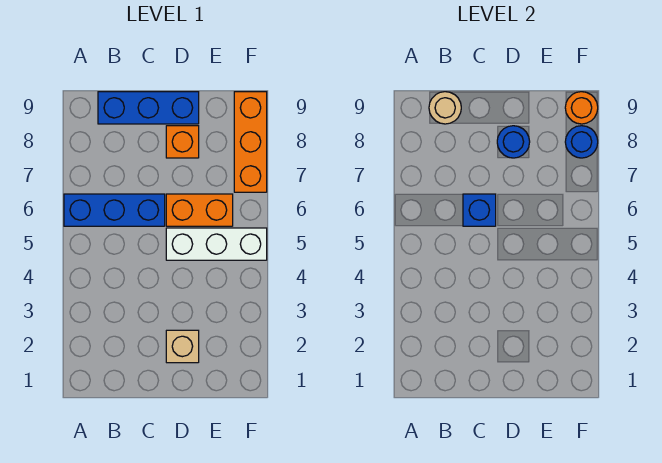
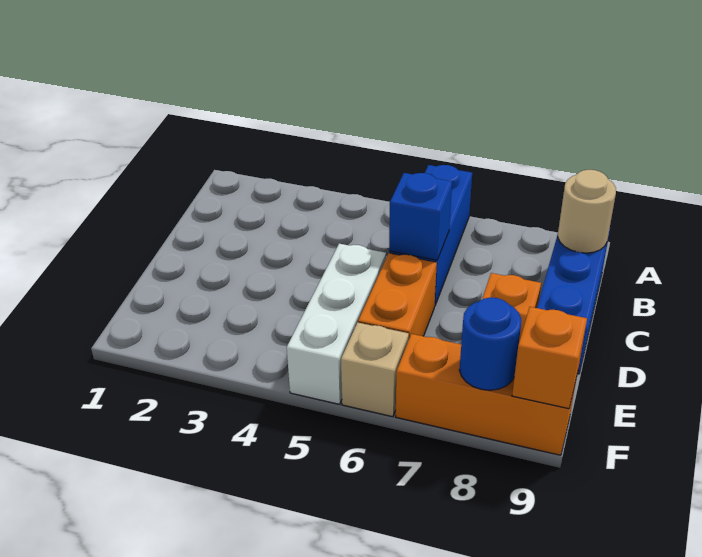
tan 1x1 brick [166,330,199,363] -> tan 1x1 brick moved to [341,323,409,417]
blue 1x1 round brick [497,126,530,158] -> none
orange 1x1 round brick [565,92,598,124] -> orange 1x1 brick [512,307,587,409]

